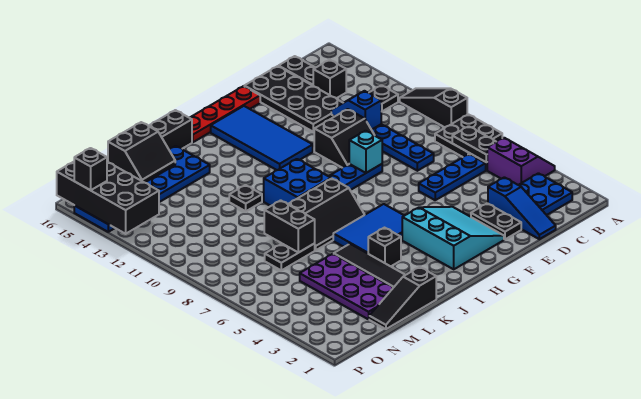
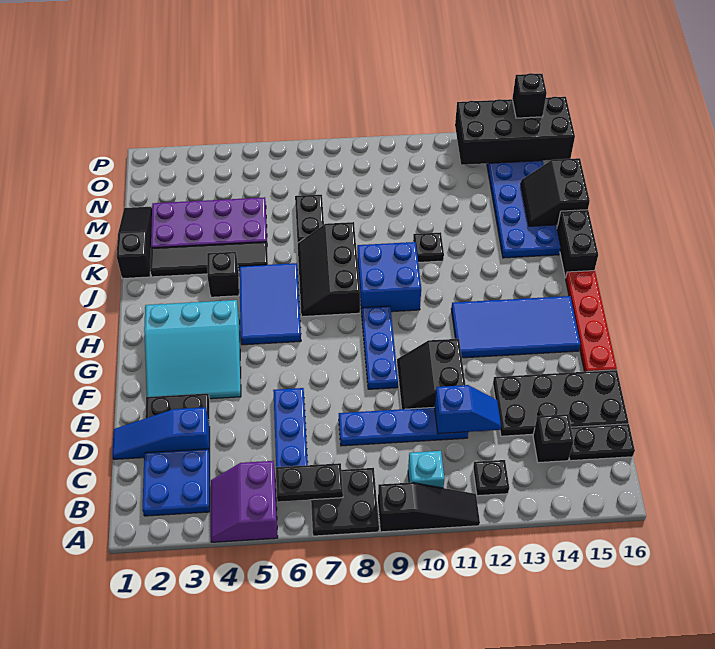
purple 2x2 slope [487,138,555,185] -> purple 2x2 slope turned to [211,461,278,542]
cyan 1x1 brick [349,131,382,173] -> cyan 1x1 brick moved to [408,451,444,488]
black 1x2 brick [264,200,315,253] -> none

